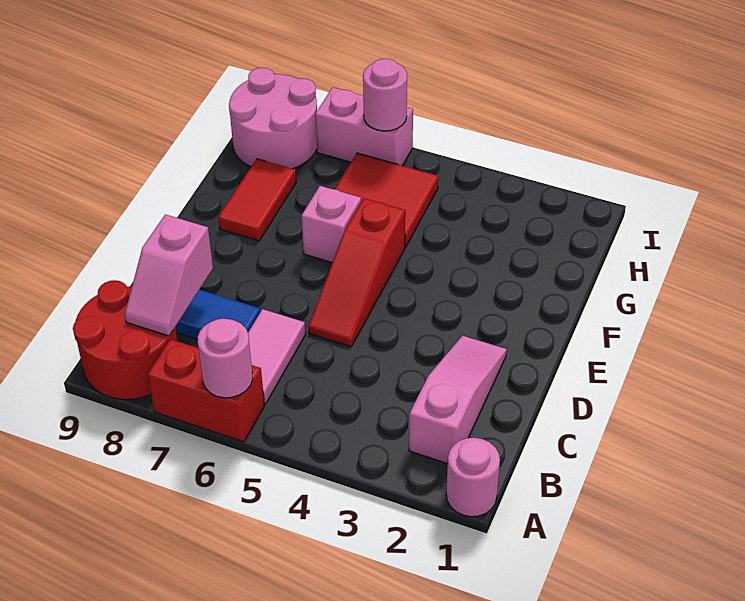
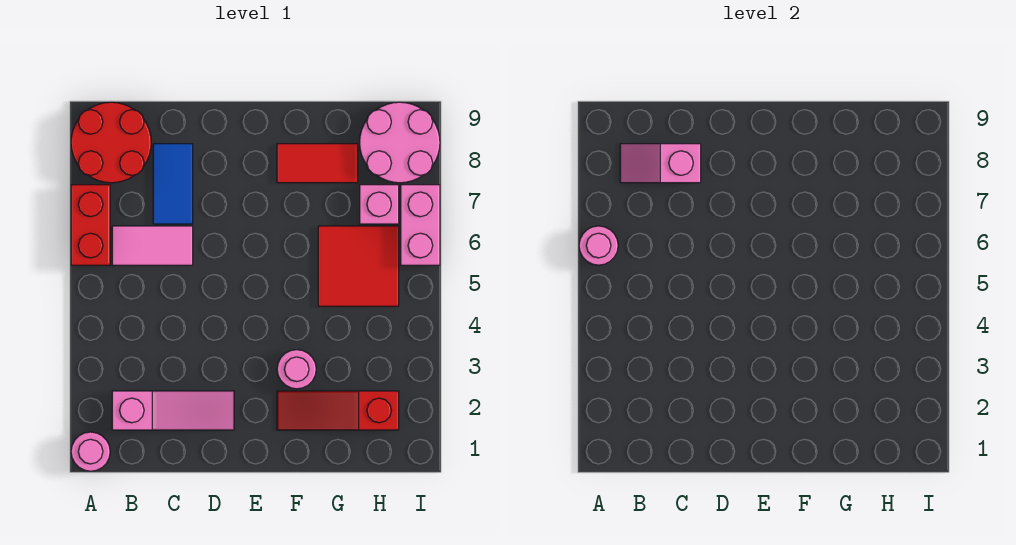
red 1x3 slope [308,198,405,347] -> red 1x3 slope moved to [277,391,399,430]
pink 1x1 brick [302,186,361,263] -> pink 1x1 brick moved to [360,185,399,224]
pink 1x1 round brick [363,59,407,131] -> pink 1x1 round brick moved to [277,350,316,389]

